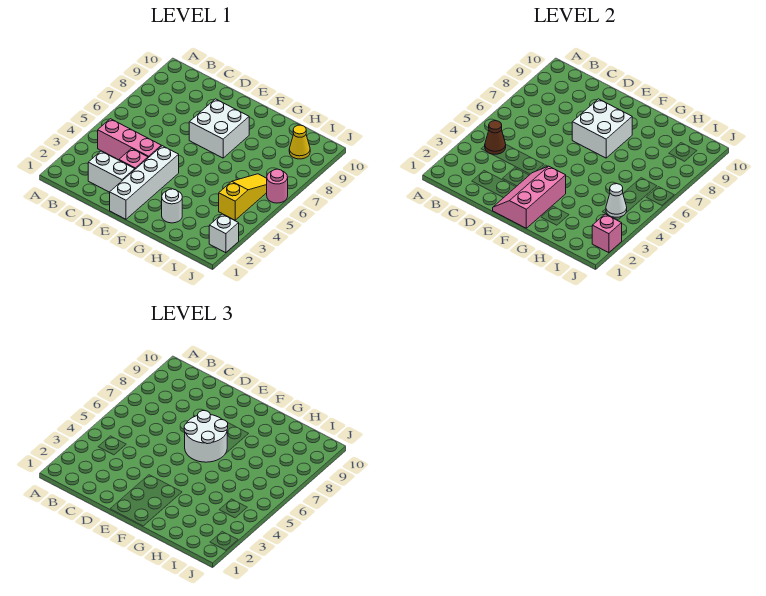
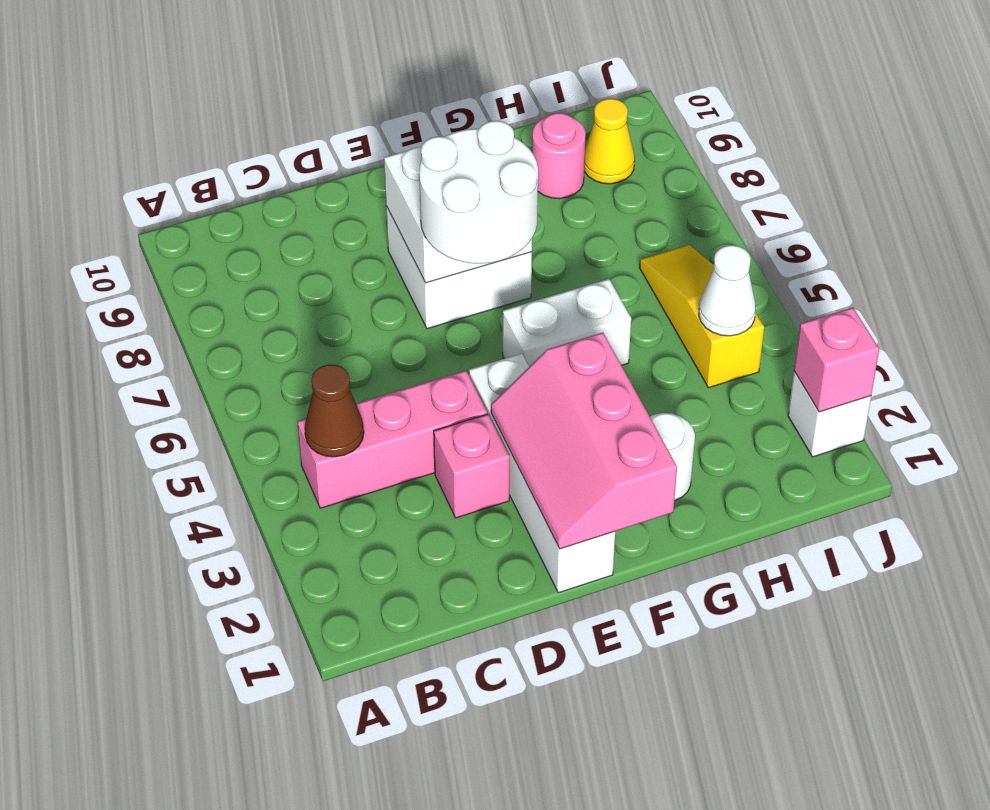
white 1x2 brick [88,151,135,192] -> white 1x2 brick moved to [503,279,631,367]
pink 1x1 round brick [267,169,288,203] -> pink 1x1 round brick moved to [532,113,586,199]

